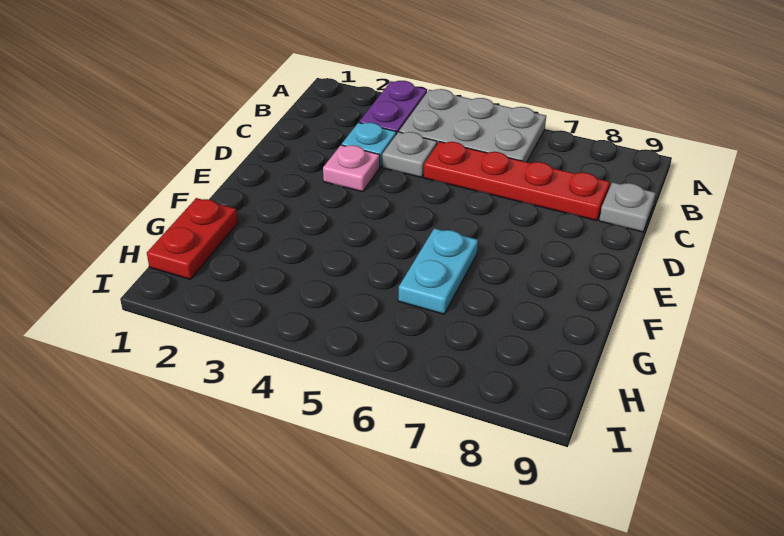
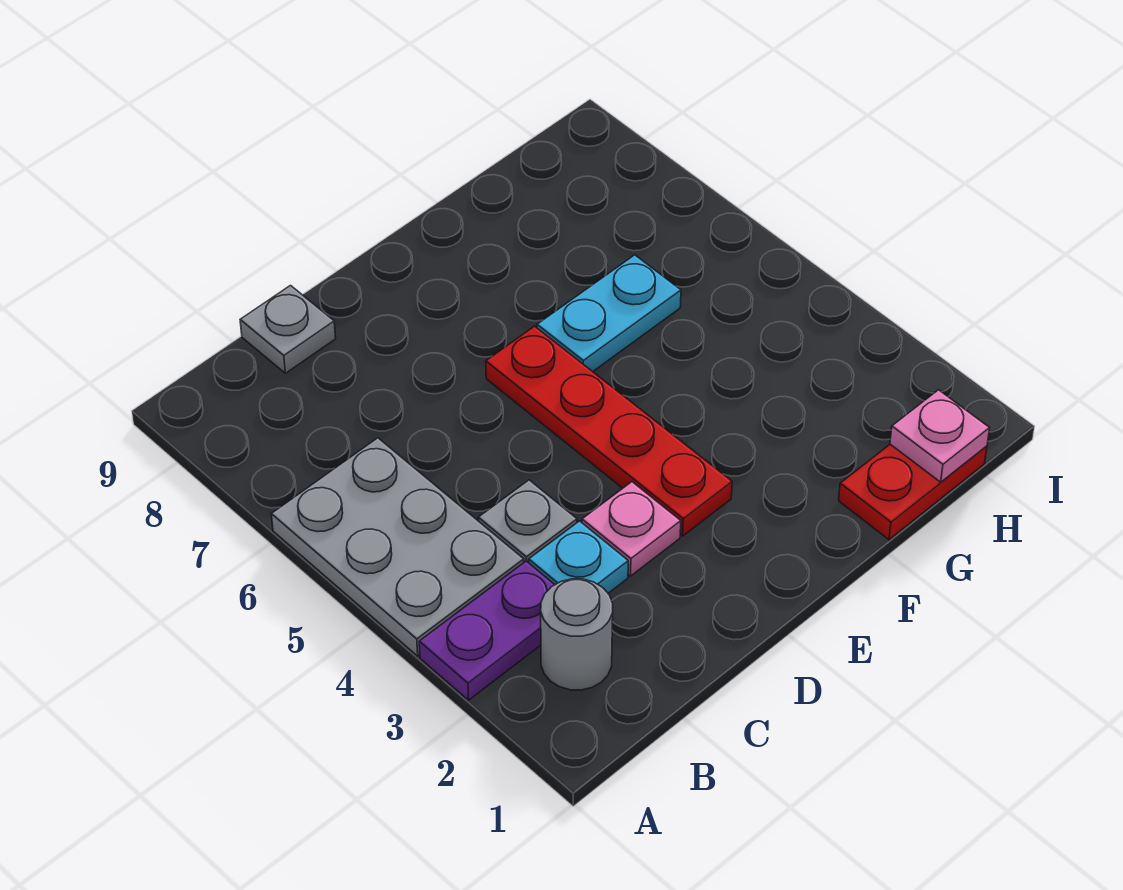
none -> grey 1x1 round brick [541,579,613,690]
red 1x4 plate [424,142,610,221] -> red 1x4 plate moved to [486,326,732,536]
none -> pink 1x1 plate [890,390,990,482]

